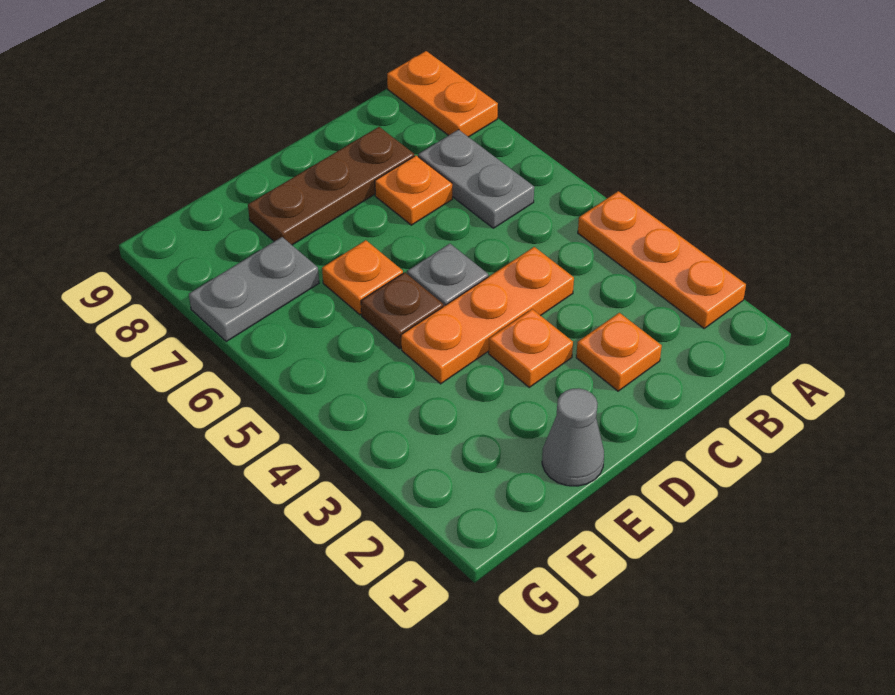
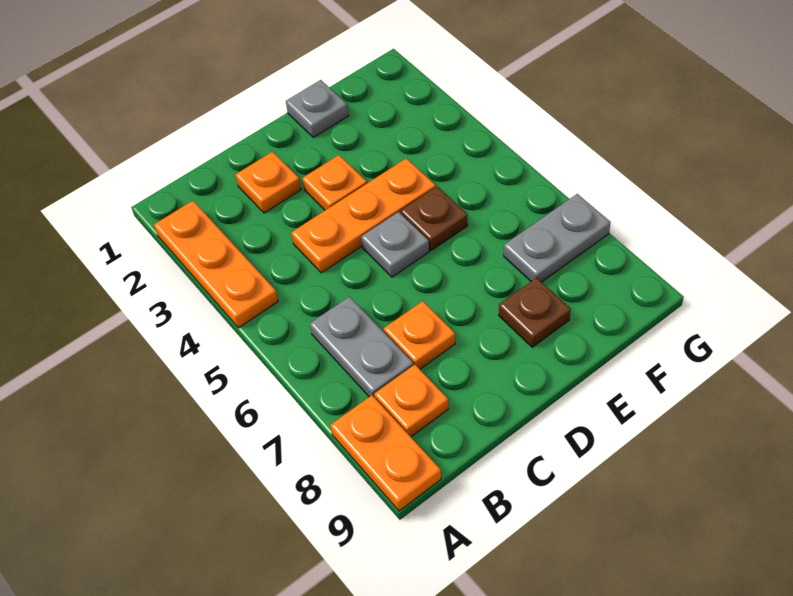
brown 1x3 plate [248,127,414,245] -> brown 1x1 plate [499,278,571,347]
grey 1x1 cone [542,388,604,486] -> grey 1x1 plate [286,80,348,138]
orange 1x1 plate [322,240,403,315] -> orange 1x1 plate moved to [374,365,448,437]

